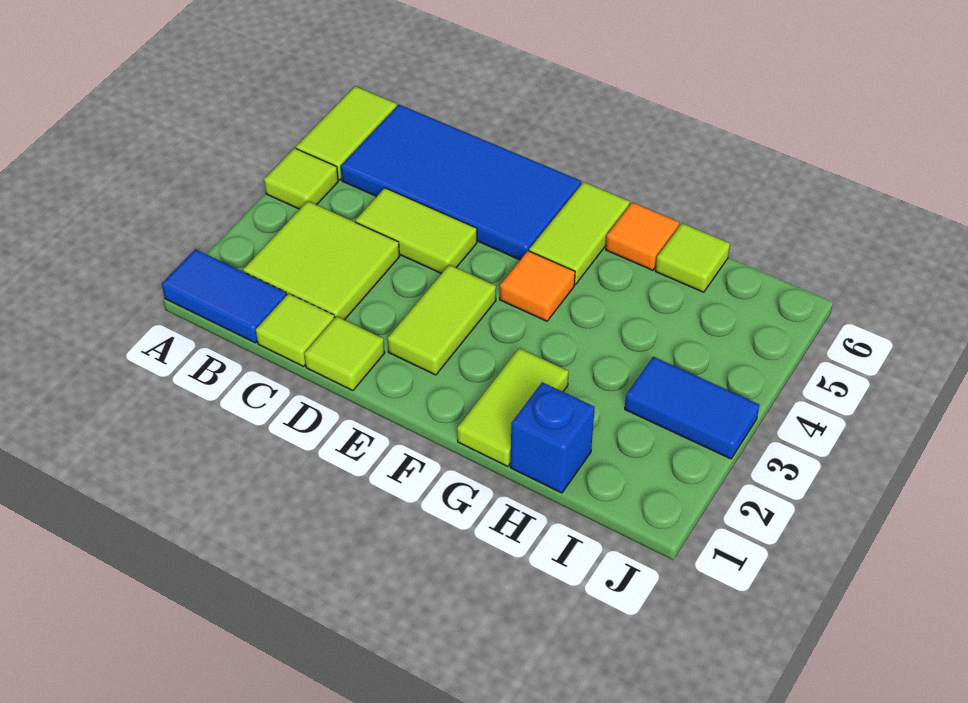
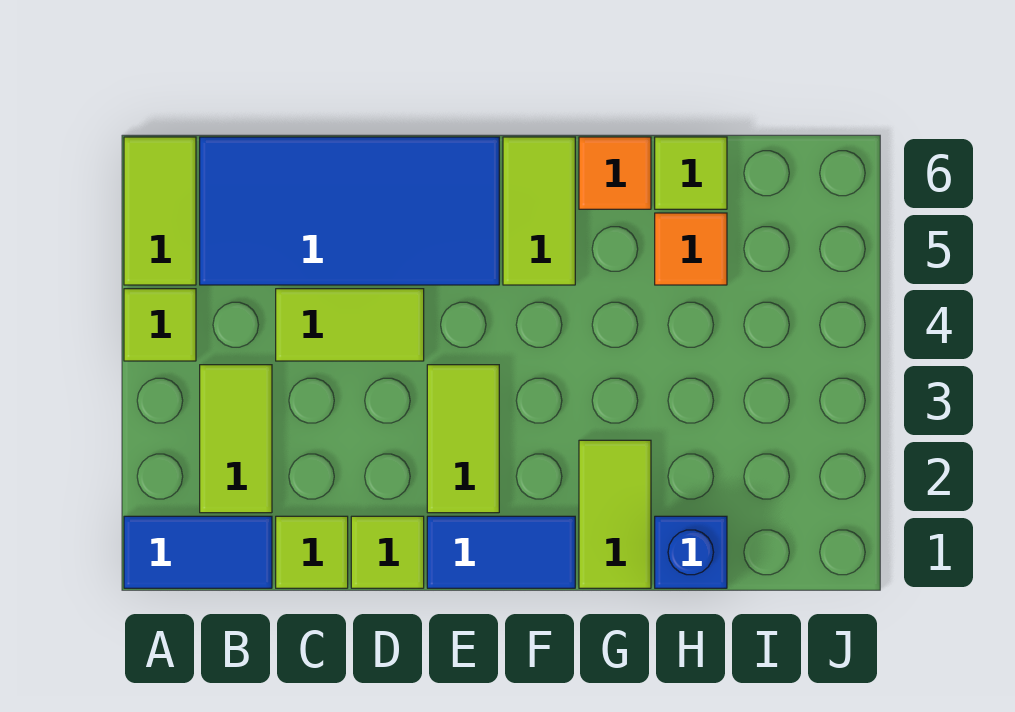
lime 2x2 tile [243,201,400,320] -> lime 1x2 tile [200,365,272,513]
orange 1x1 tile [500,251,575,321] -> orange 1x1 tile moved to [655,213,727,285]
blue 1x2 tile [625,357,759,459] -> blue 1x2 tile moved to [427,516,575,588]

